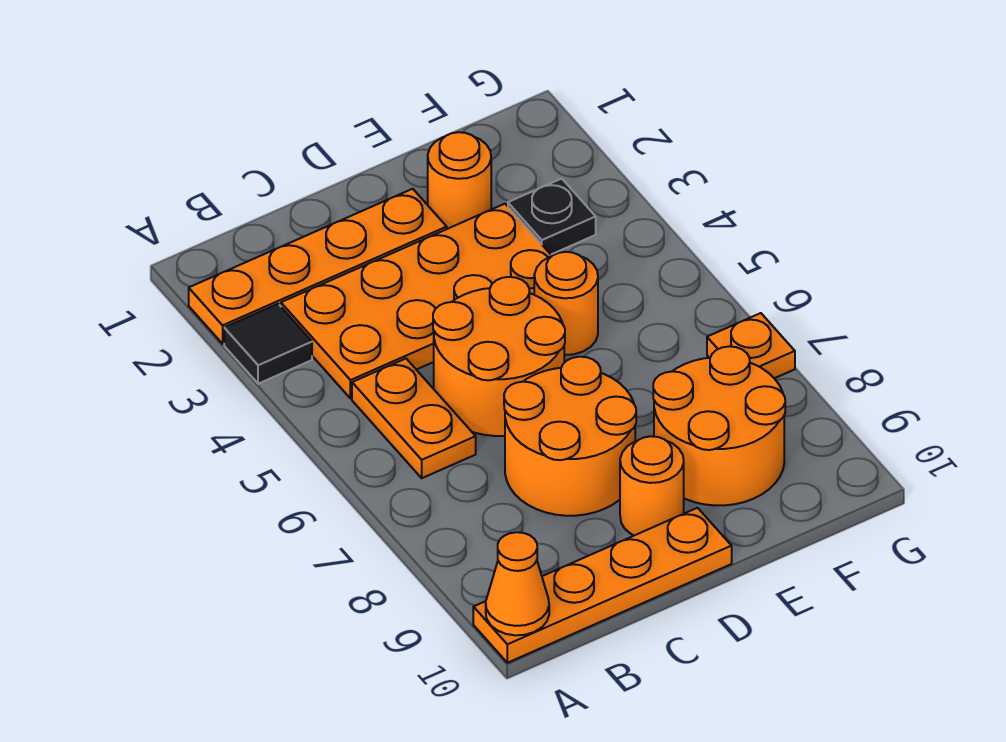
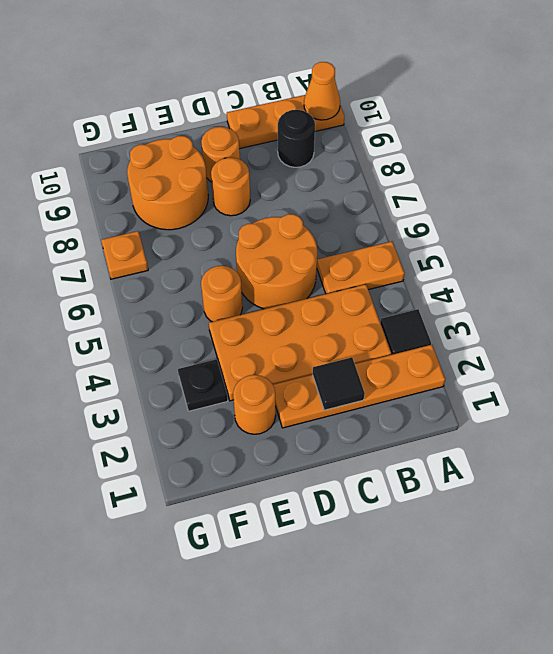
orange 1x4 plate [473,508,732,663] -> orange 1x3 plate [227,95,344,149]
orange 1x2 plate [352,359,476,478] -> orange 1x2 plate turned to [317,242,405,294]
none -> black 1x1 round brick [278,110,315,167]
none -> black 1x1 tile [313,357,365,410]
orange 2x2 round brick [504,357,636,516] -> orange 1x1 round brick [211,158,250,216]

